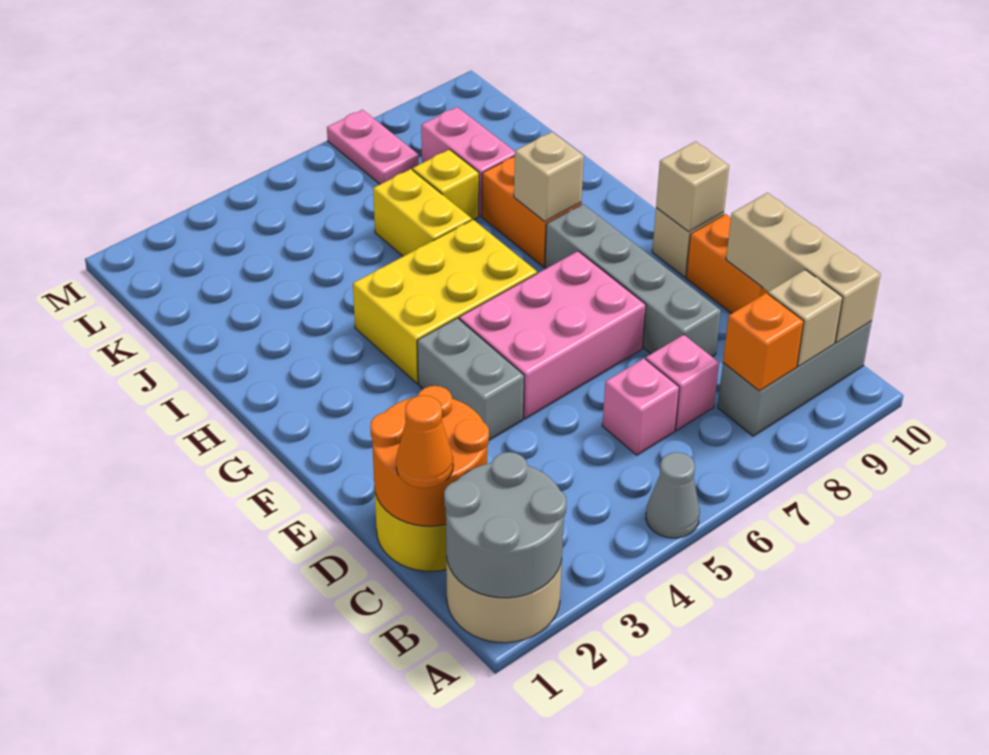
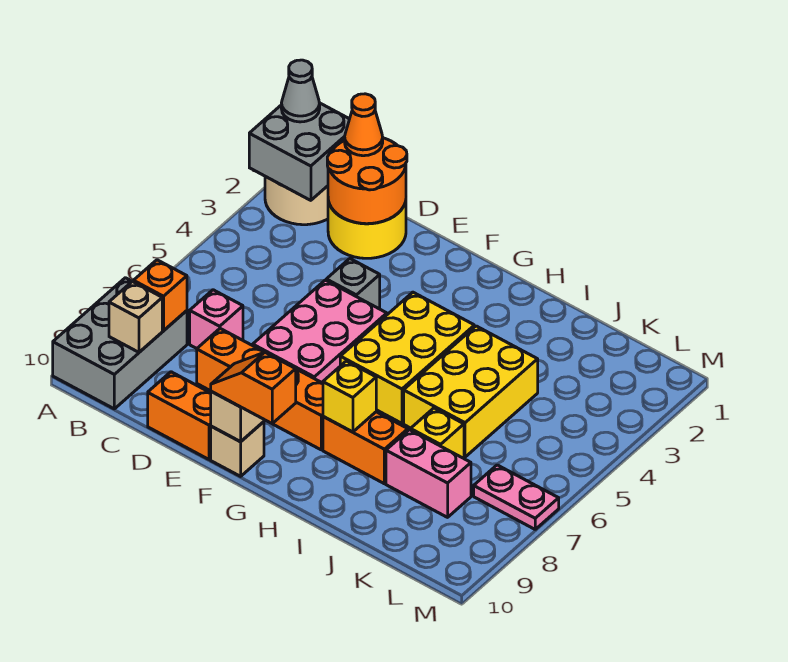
grey 2x2 round brick [444,452,567,598] -> grey 2x2 brick [249,103,349,200]
grey 1x1 cone [646,452,700,538] -> grey 1x1 cone moved to [281,60,320,122]
grey 1x3 brick [718,321,872,436] -> grey 2x3 brick [53,278,187,409]
tan 1x3 brick [726,193,881,343] -> none
pink 1x1 brick [602,359,679,455] -> none
grey 1x4 brick [545,204,721,357] -> orange 1x4 brick [197,329,323,450]
grey 1x2 brick [417,318,524,440] -> grey 1x1 brick [326,259,380,309]
none -> orange 1x2 slope [211,352,296,424]
tan 1x1 brick [514,132,584,222] -> yellow 1x1 brick [323,361,376,432]
yellow 1x2 brick [373,169,472,256] -> yellow 2x3 brick [404,326,538,457]

